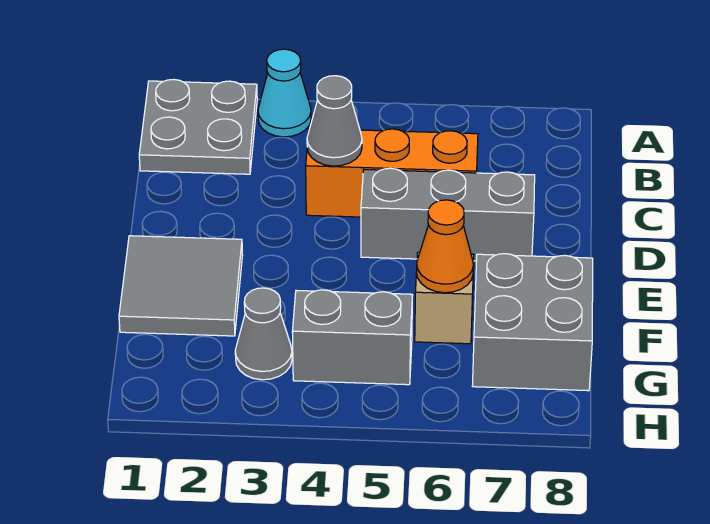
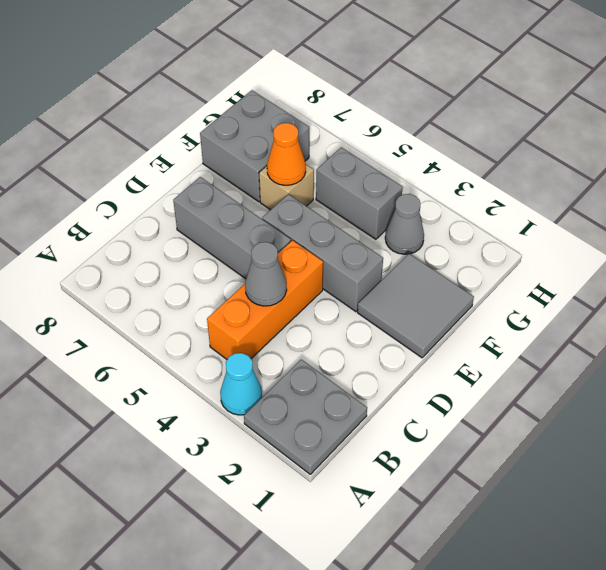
orange 1x3 brick [306,129,478,217] -> orange 1x3 brick turned to [207,240,323,359]
none -> grey 1x3 brick [262,194,383,312]

